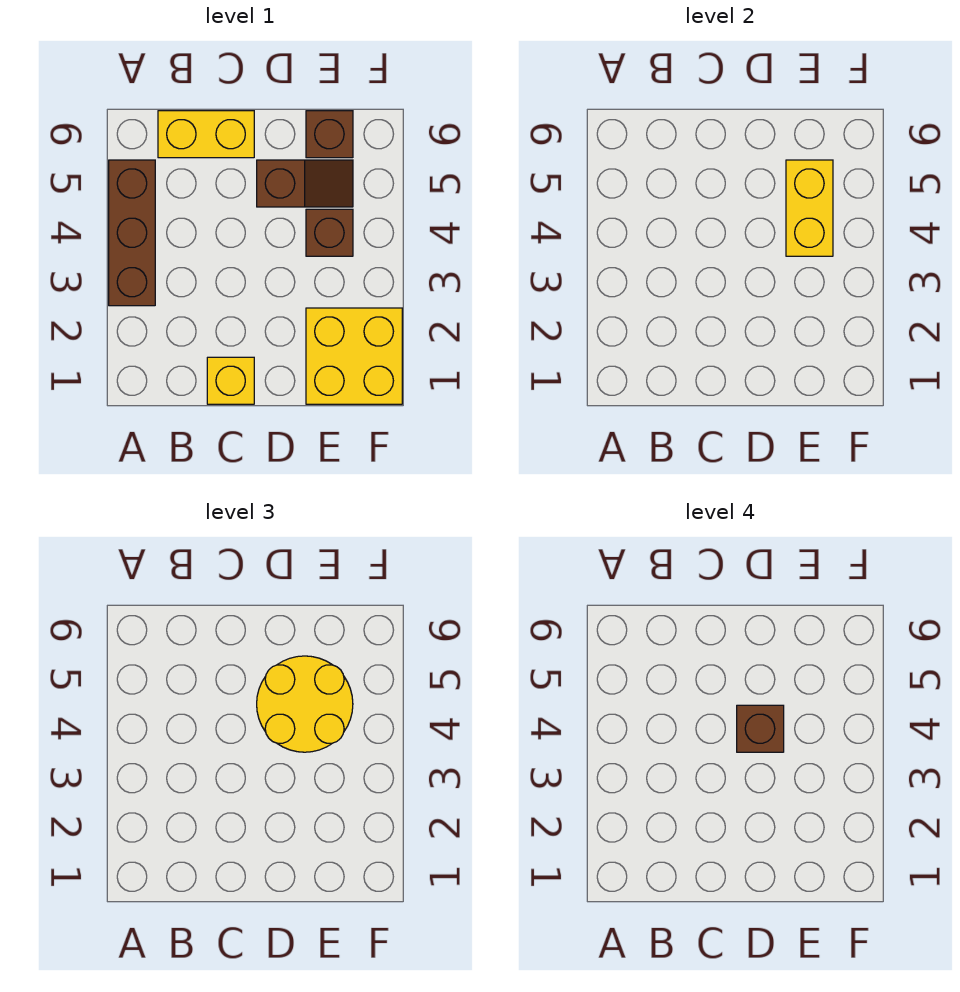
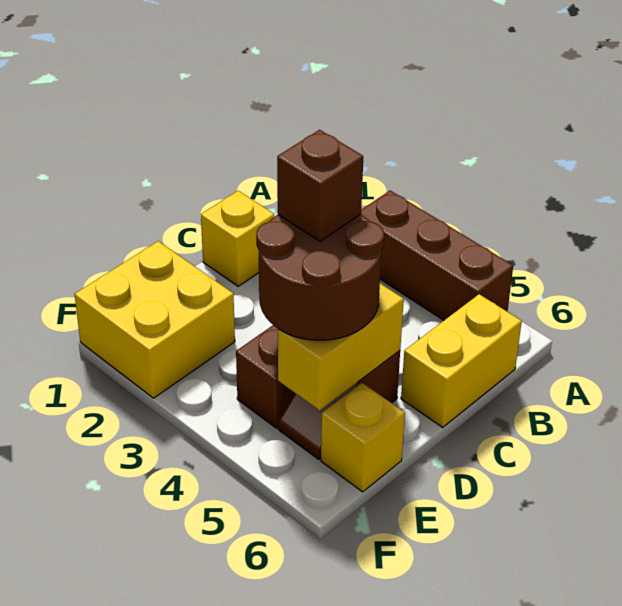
yellow 2x2 round brick [257,656,353,752] -> brown 2x2 round brick [256,214,384,340]
yellow 1x2 brick [786,160,833,256] -> yellow 1x2 brick turned to [278,283,404,410]
brown 1x1 brick [306,111,353,158] -> yellow 1x1 brick [321,383,405,492]

